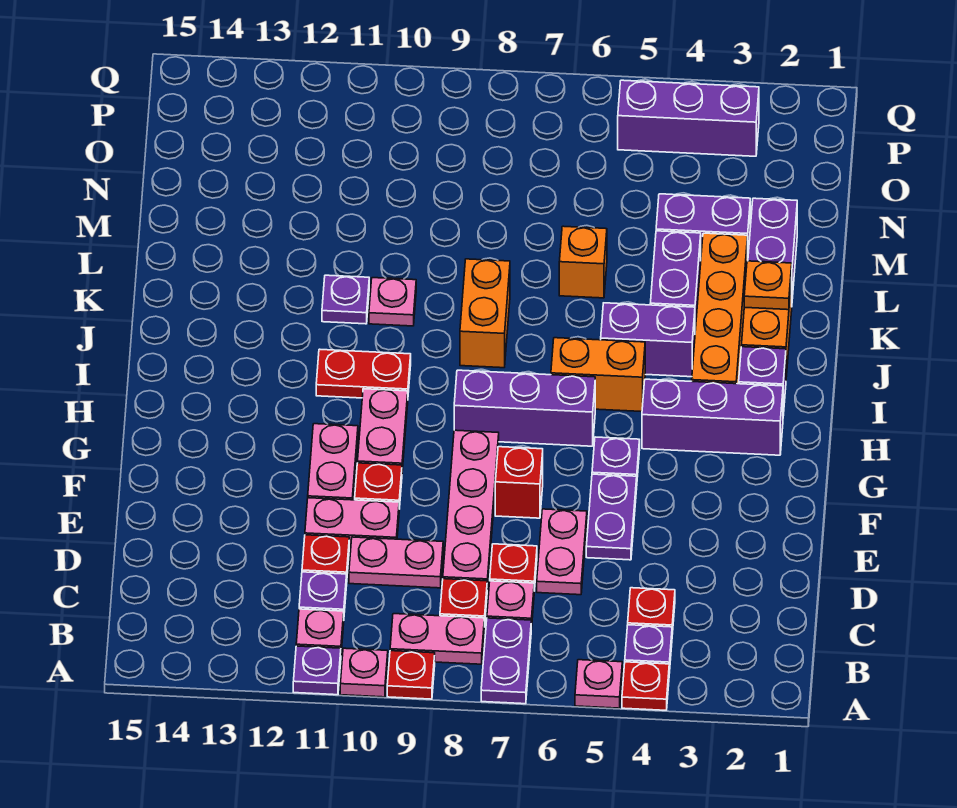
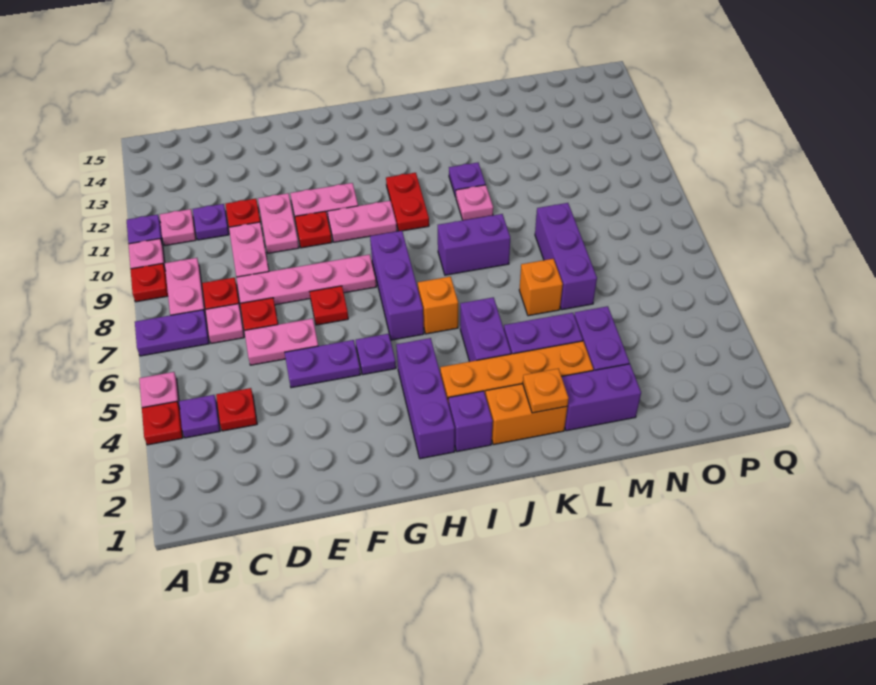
red 1x1 brick [495,447,543,518] -> red 1x1 plate [310,286,348,325]
orange 1x2 brick [551,338,645,412] -> orange 1x1 brick [418,277,458,334]
orange 1x2 brick [460,259,510,368] -> purple 1x2 brick [438,214,510,275]
purple 1x3 brick [618,80,759,156] -> purple 1x3 brick moved to [535,203,597,310]

